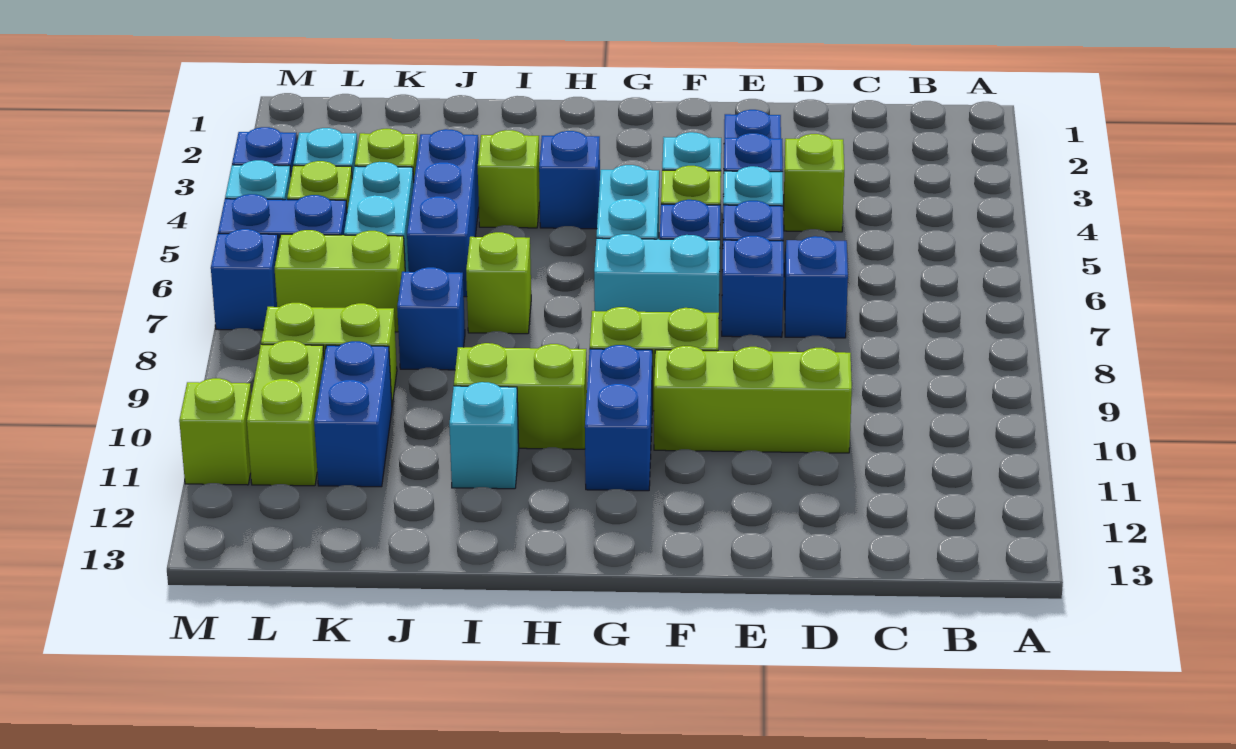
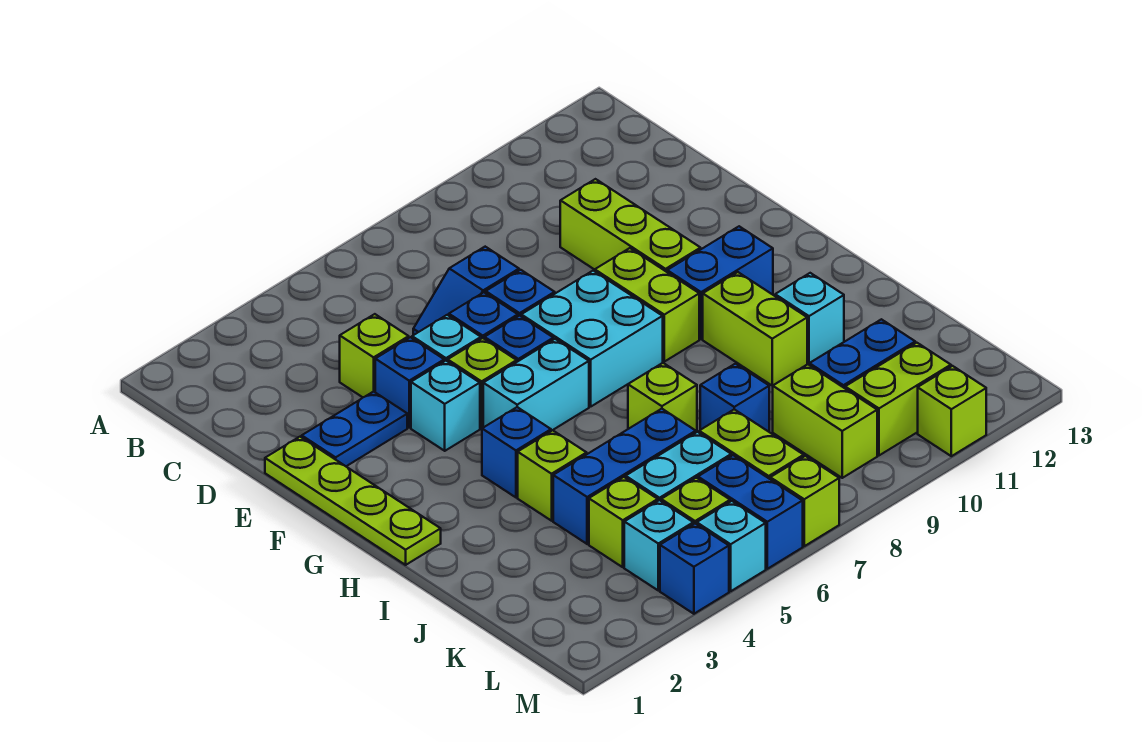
none -> lime 1x4 plate [265,437,441,565]
cyan 1x2 brick [594,234,720,313] -> cyan 2x2 brick [521,271,663,406]
blue 1x1 brick [211,229,278,330] -> lime 1x1 brick [770,456,839,546]

